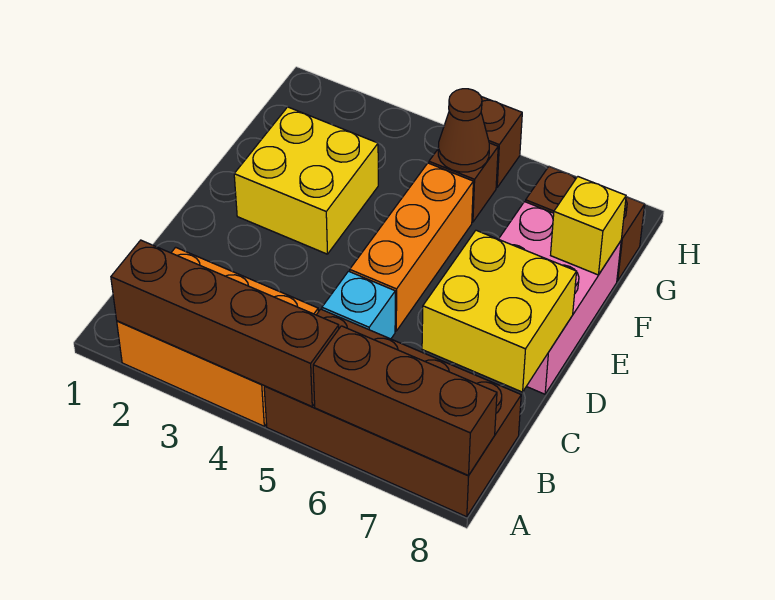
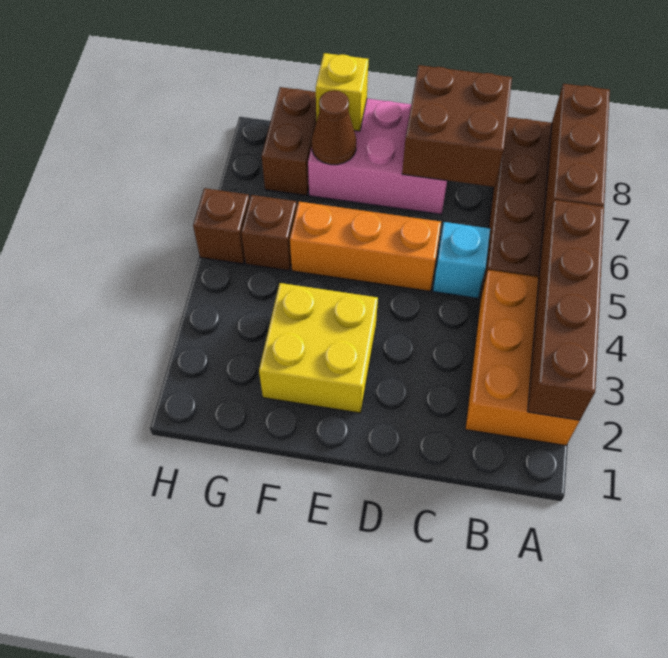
yellow 2x2 brick [422,230,577,392] -> brown 2x2 brick [402,65,512,187]
brown 1x1 cone [438,89,489,172] -> brown 1x1 cone moved to [312,90,356,165]

